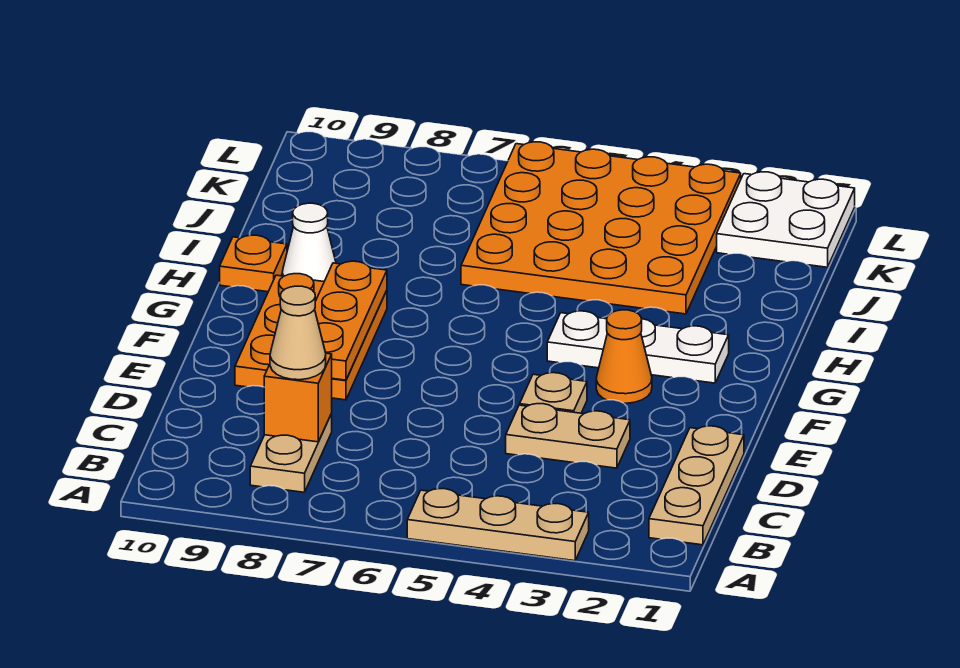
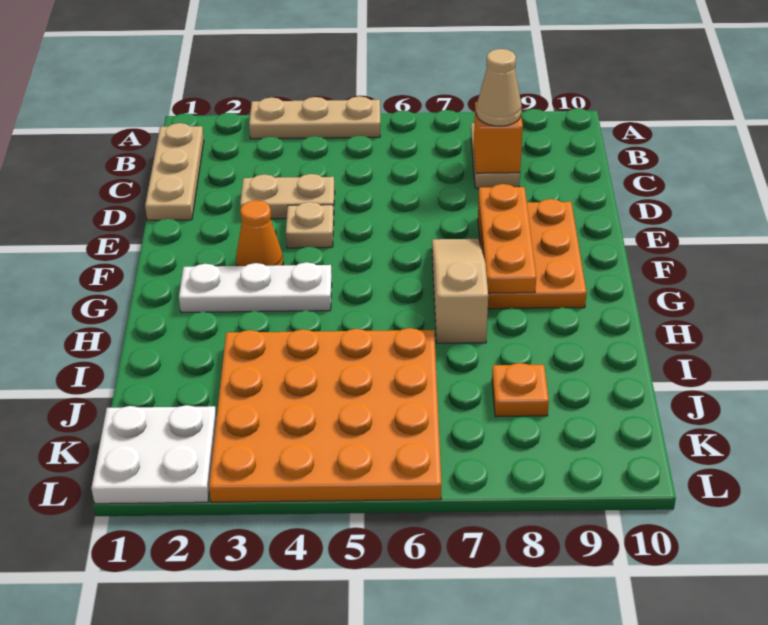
none -> tan 1x3 slope [432,239,488,343]
white 1x1 cone [282,203,336,281] -> none
orange 1x1 plate [220,235,287,292] -> orange 1x1 plate moved to [492,363,549,417]

